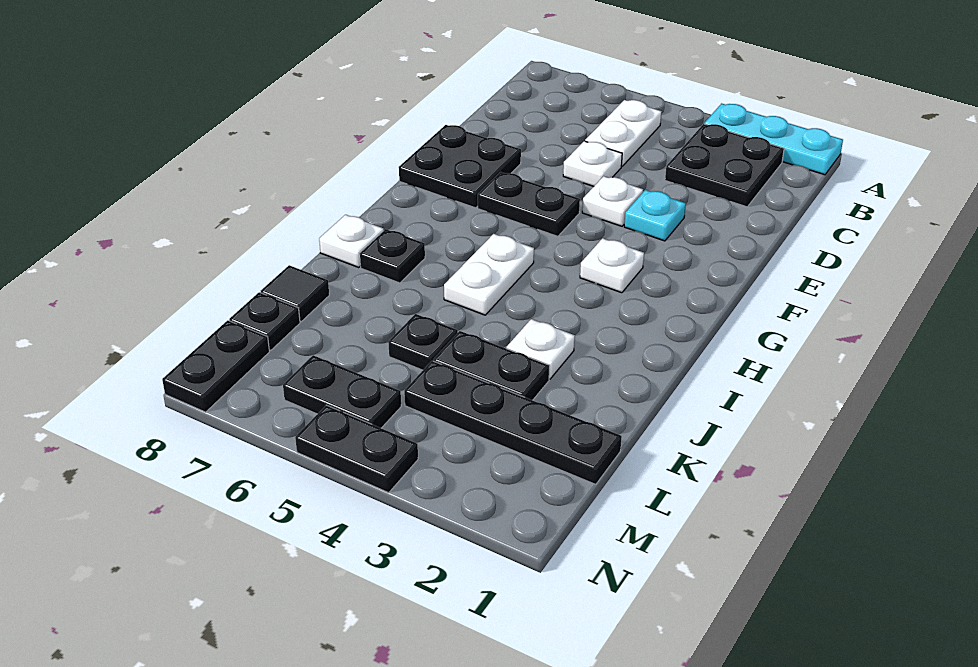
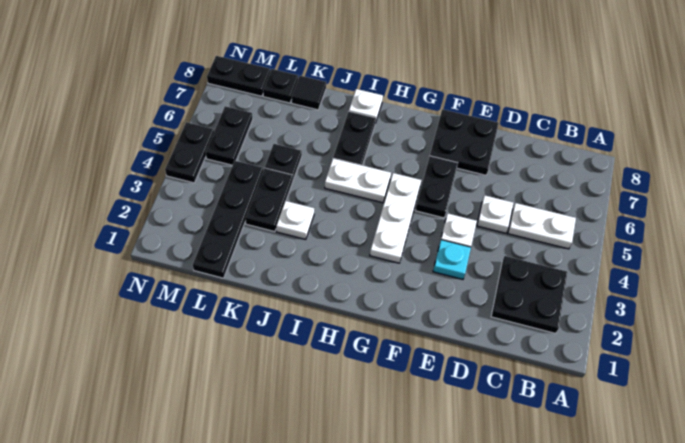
cyan 1x3 plate [704,104,843,175] -> none
white 1x1 plate [580,238,644,293] -> white 1x3 plate [370,173,421,263]
black 1x1 plate [360,229,425,283] -> black 1x2 plate [333,111,376,165]

